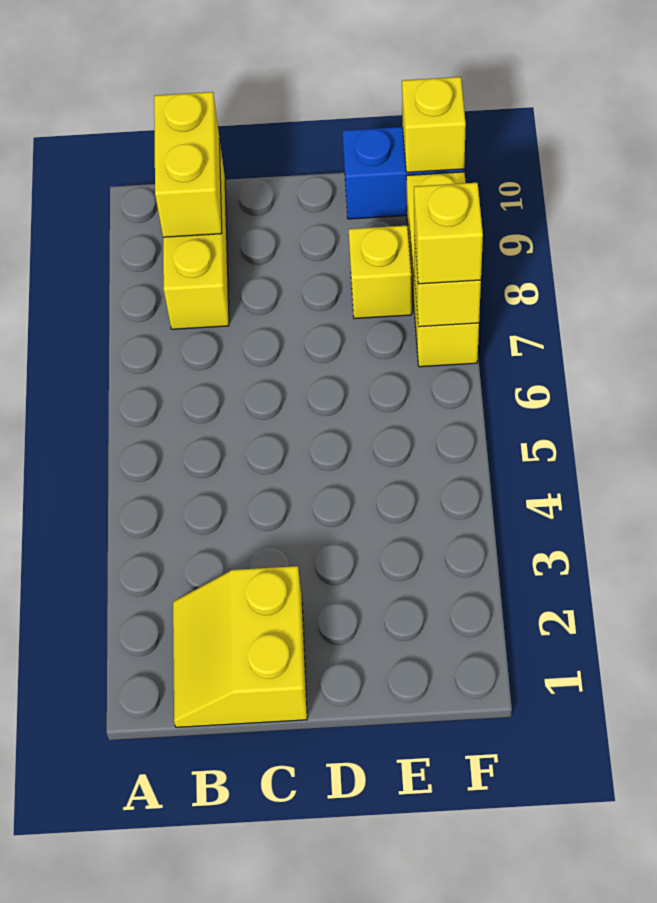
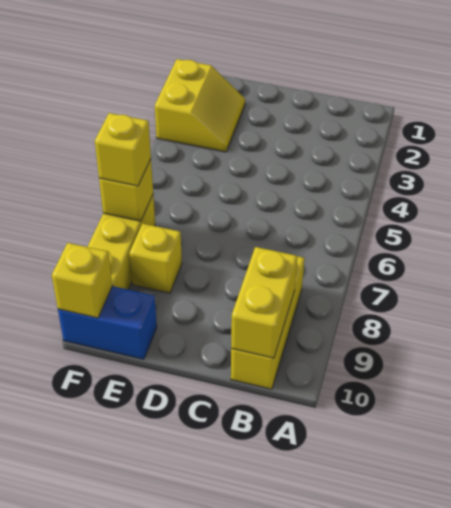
yellow 2x2 slope [173,566,307,727] -> yellow 2x2 slope moved to [155,59,245,152]

